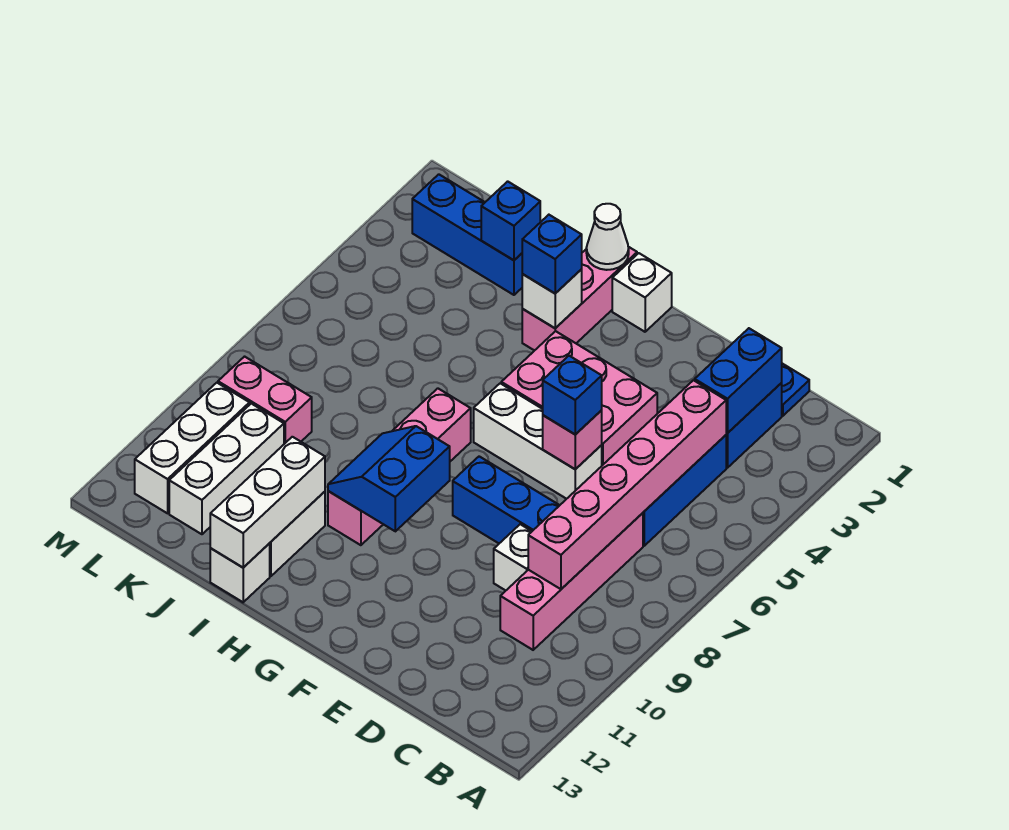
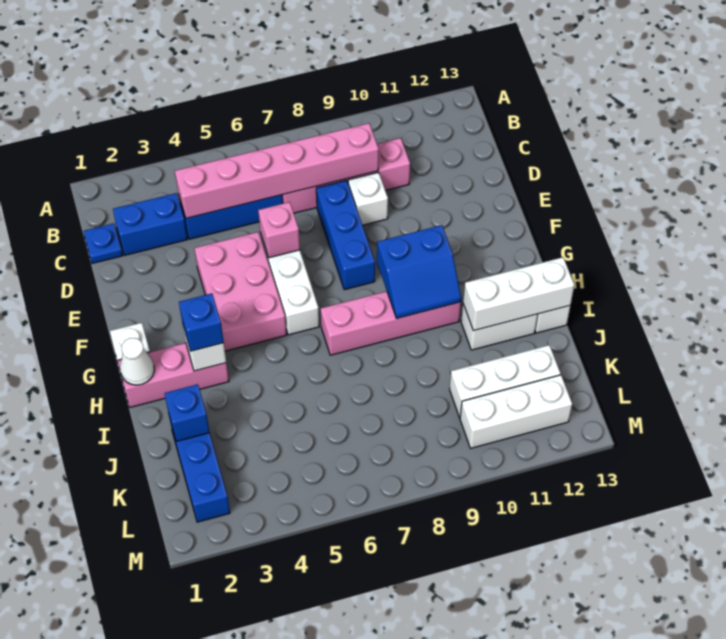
blue 1x2 brick [695,328,782,433] -> none
blue 1x1 brick [543,356,602,434] -> none
pink 1x2 brick [218,357,312,444] -> none

